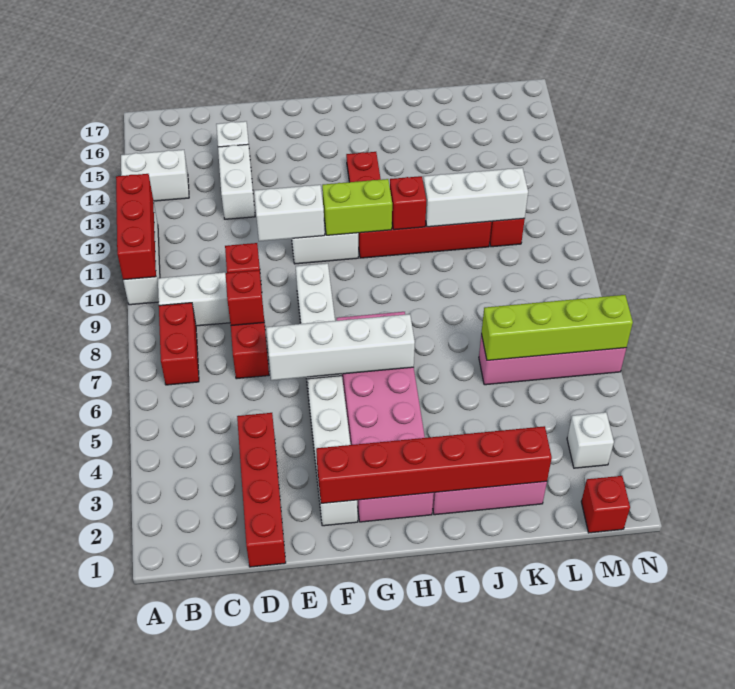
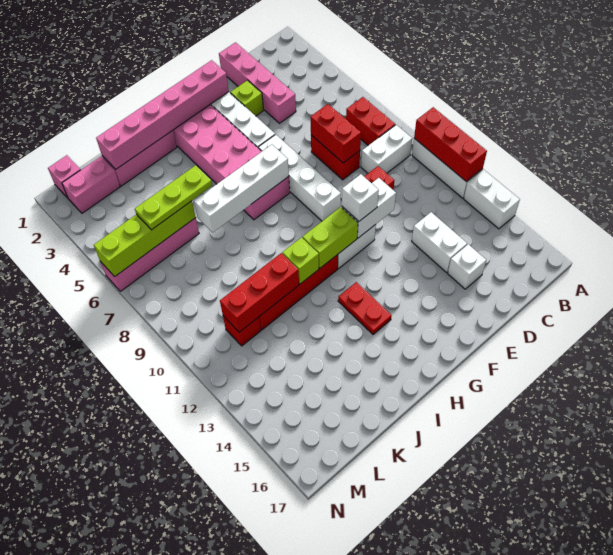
white 1x2 brick [121,150,189,201] -> white 1x2 brick turned to [464,170,520,229]
red 1x4 brick [237,413,286,567] -> pink 1x4 brick [219,42,296,123]
red 1x1 brick [225,270,264,326] -> red 1x2 brick [310,104,361,163]
none -> lime 1x1 brick [230,80,264,116]
white 1x4 brick [266,314,415,380] -> white 1x4 brick moved to [194,145,289,232]
red 1x6 brick [316,426,552,503] -> pink 1x6 brick [96,60,229,169]
red 1x1 brick [390,176,426,230] -> lime 1x1 brick [282,238,319,284]
none -> lime 1x3 plate [135,165,212,230]
white 1x3 brick [423,168,528,227] -> red 1x3 brick [220,253,299,332]
none -> pink 1x2 brick [62,157,120,213]
red 1x1 brick [581,476,630,533] -> pink 1x1 brick [48,155,81,198]
white 1x1 brick [567,412,614,468] -> white 1x1 brick moved to [342,174,379,221]

